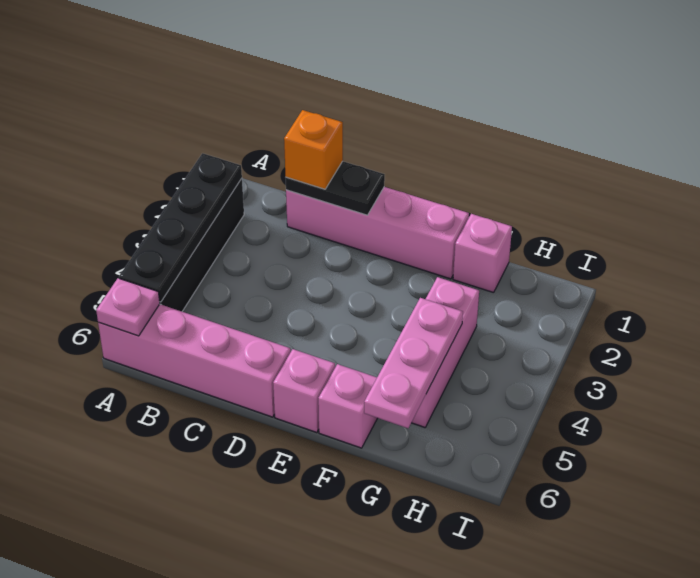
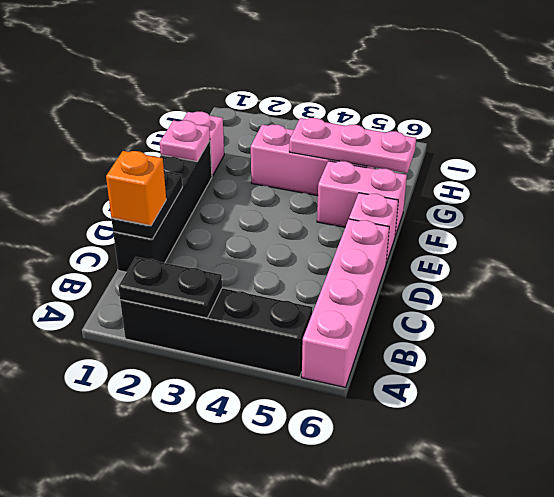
black 1x4 plate [119,153,242,302] -> black 1x2 plate [118,257,222,318]
pink 1x1 plate [96,278,160,336] -> pink 1x1 plate moved to [160,120,210,161]
pink 1x4 brick [286,187,469,279] -> black 1x4 brick [113,141,212,272]
pink 1x1 brick [318,364,377,448] -> pink 1x2 brick [317,161,407,236]

